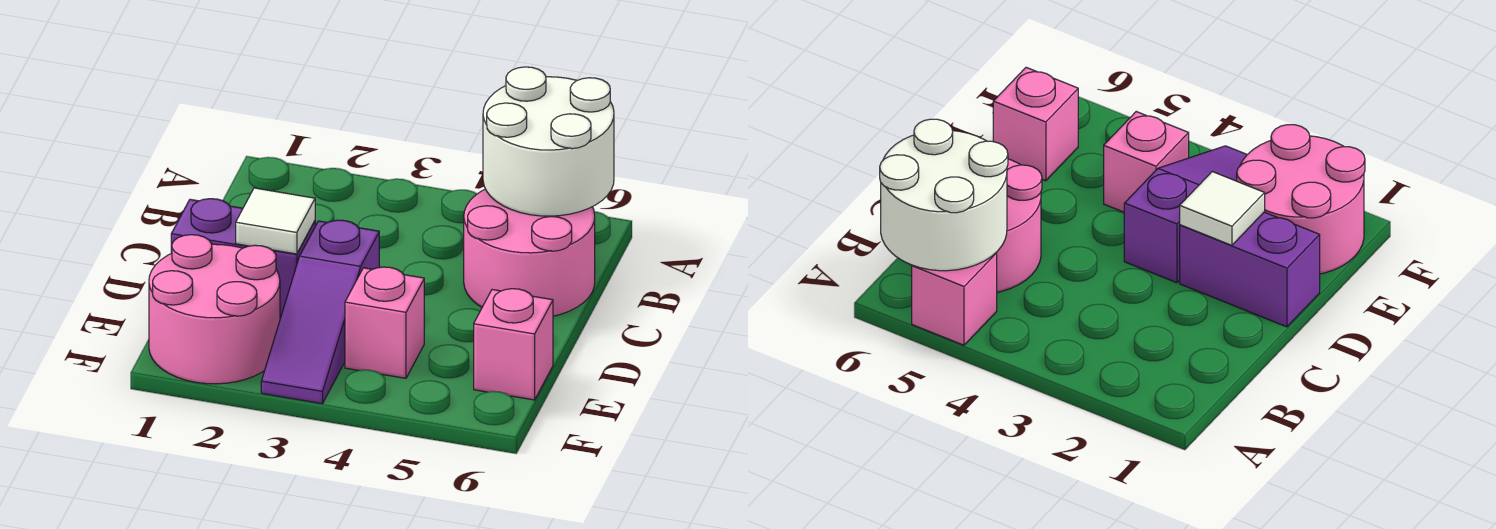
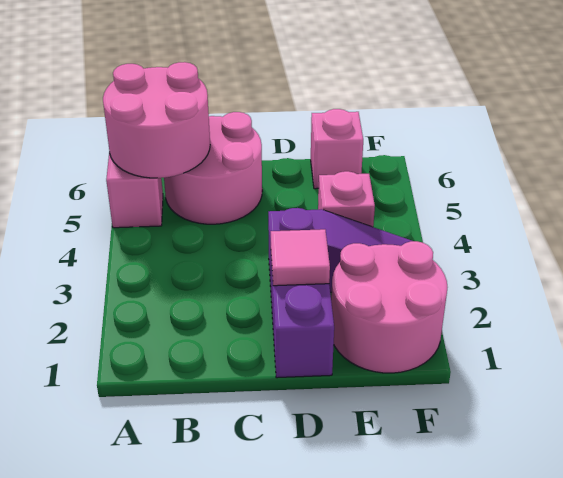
white 2x2 round brick [483,67,614,216] -> pink 2x2 round brick [103,62,210,178]
white 1x1 tile [236,188,315,254] -> pink 1x1 tile [271,229,330,286]

